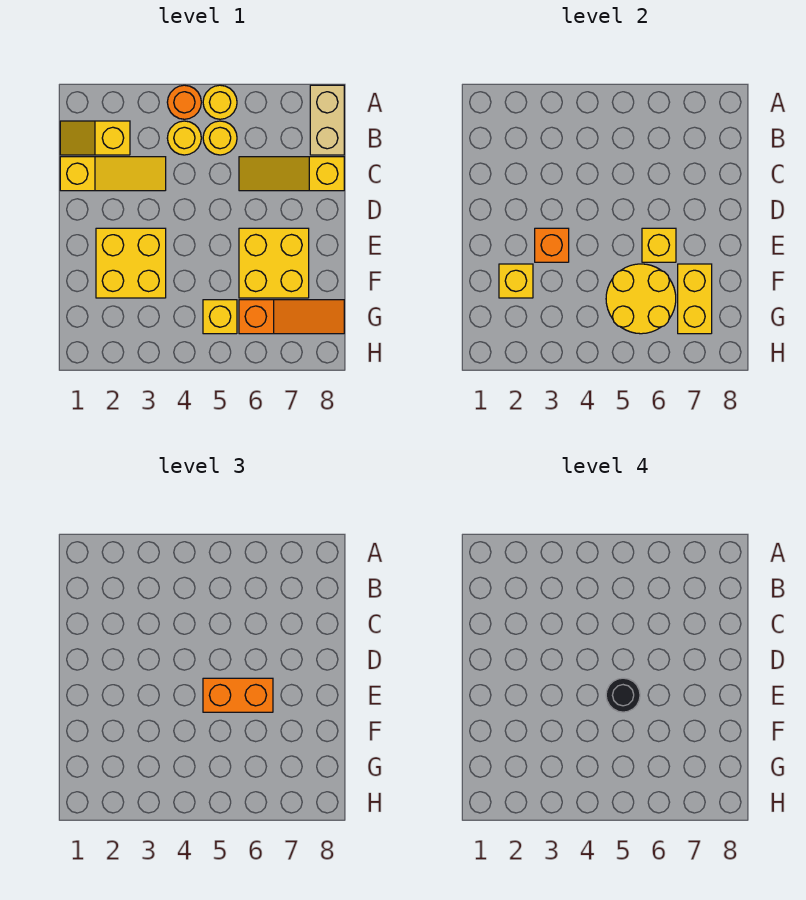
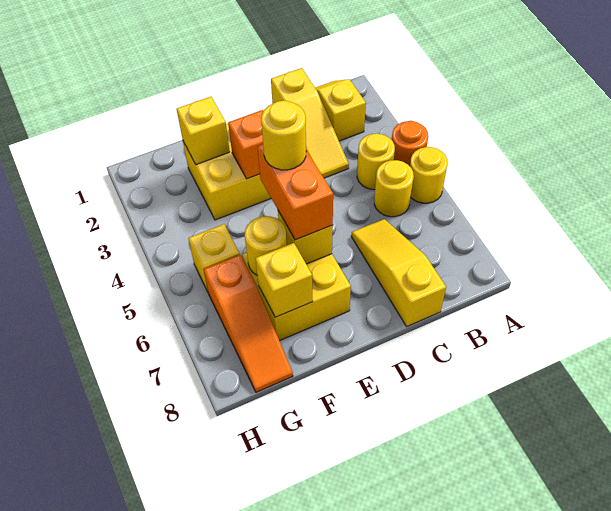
tan 1x2 brick [310,85,344,155] -> none
black 1x1 round brick [606,678,640,712] -> yellow 1x1 round brick [261,100,306,170]
yellow 2x2 round brick [606,264,676,334] -> yellow 1x1 round brick [245,216,287,275]
yellow 1x2 brick [678,264,712,334] -> yellow 1x1 brick [256,243,313,317]

